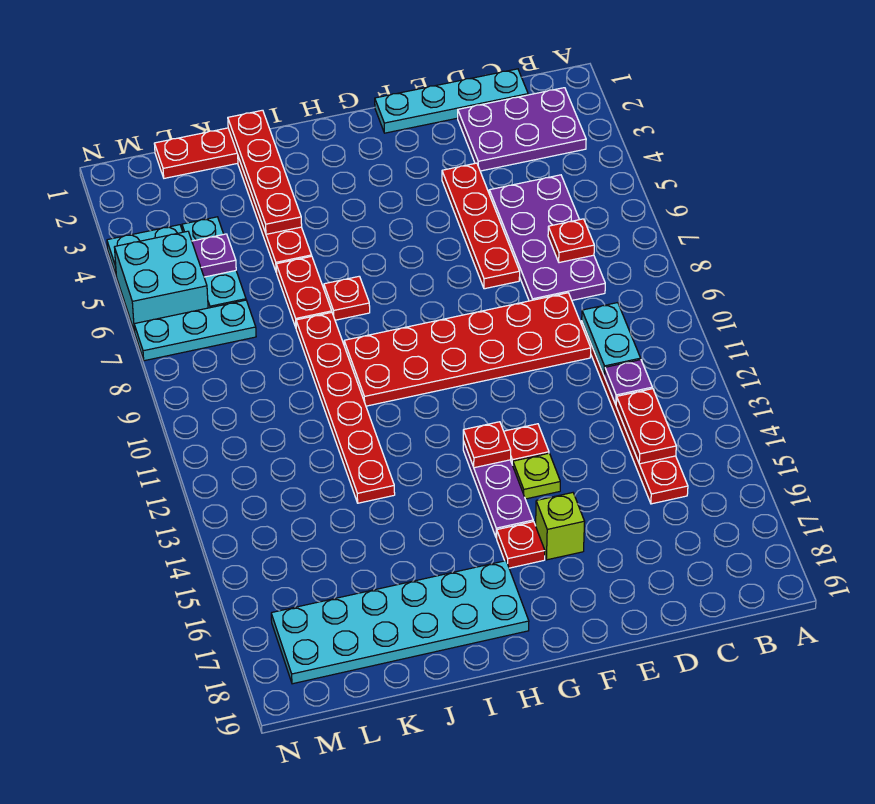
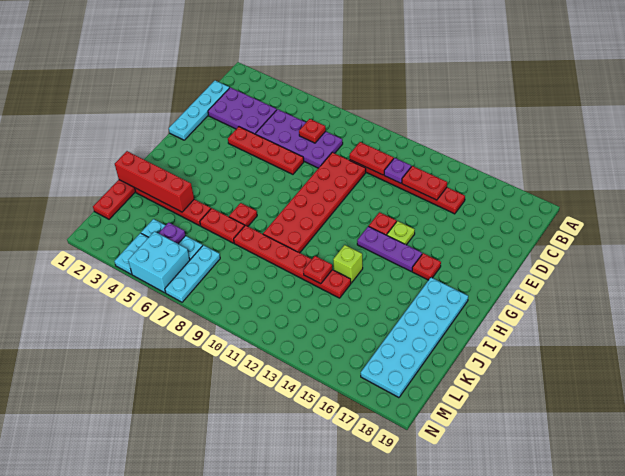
purple 2x3 plate [458,88,586,171] -> purple 2x3 plate turned to [208,88,277,134]
cyan 1x2 plate [582,303,641,376] -> red 1x2 plate [350,142,394,175]
lime 1x1 brick [536,493,585,560] -> lime 1x1 brick moved to [333,245,363,283]
red 1x1 plate [463,422,511,468] -> red 1x1 plate moved to [303,256,332,284]
red 1x4 plate [228,110,302,234] -> red 1x4 brick [115,151,194,212]

